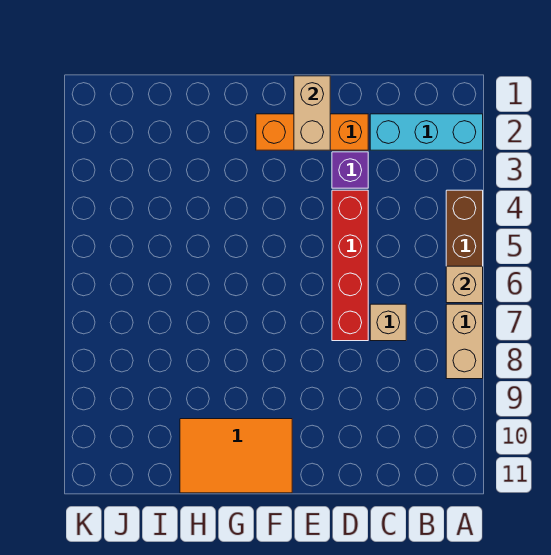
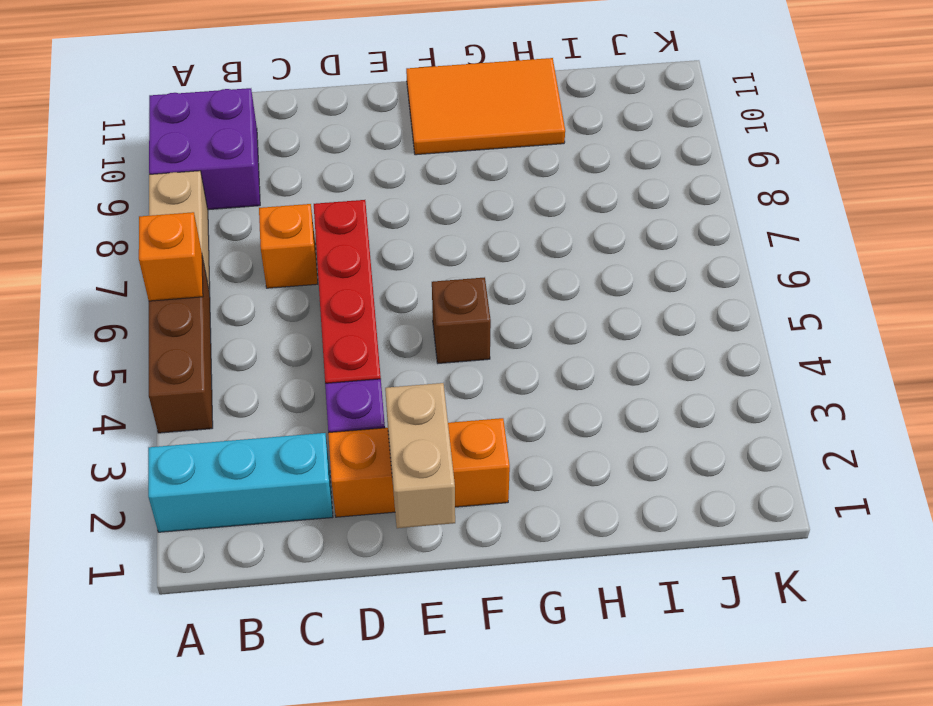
tan 1x1 brick [446,266,483,303] -> orange 1x1 brick [139,212,203,301]
none -> purple 2x2 brick [149,88,260,210]
tan 1x1 brick [370,304,406,341] -> orange 1x1 brick [259,204,318,288]
none -> brown 1x1 brick [432,277,491,363]

